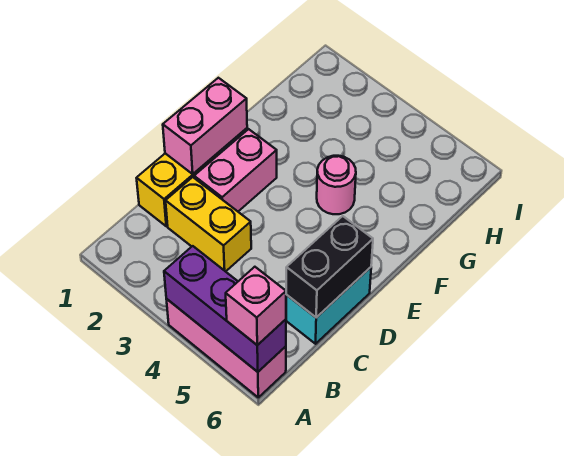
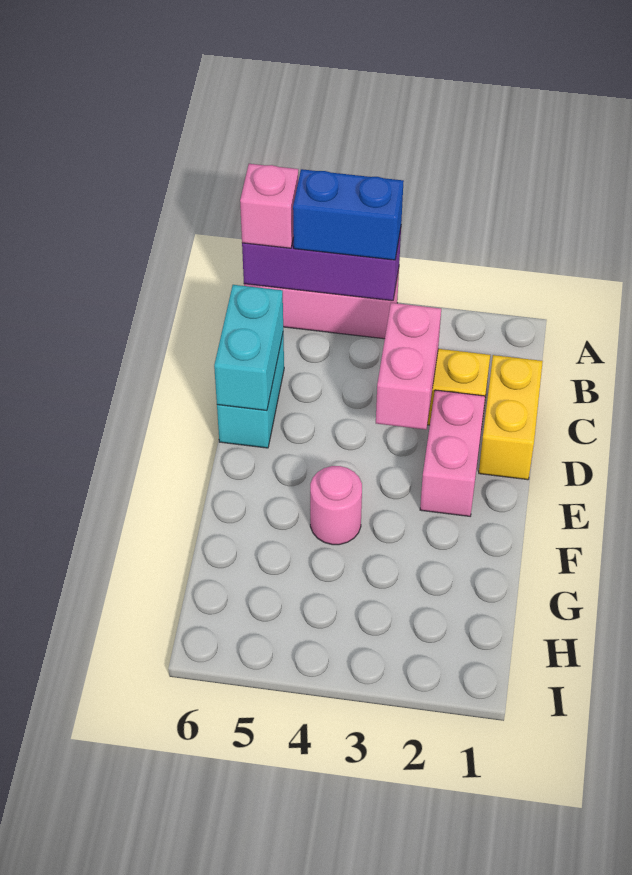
none -> blue 1x2 brick [293,169,404,260]
black 1x2 brick [286,216,373,318] -> cyan 1x2 brick [214,285,283,411]
pink 1x2 brick [163,78,247,174] -> pink 1x2 brick moved to [376,303,441,430]

